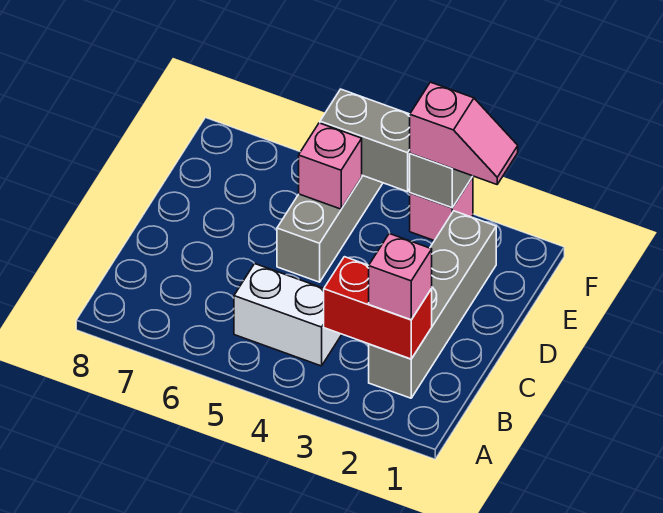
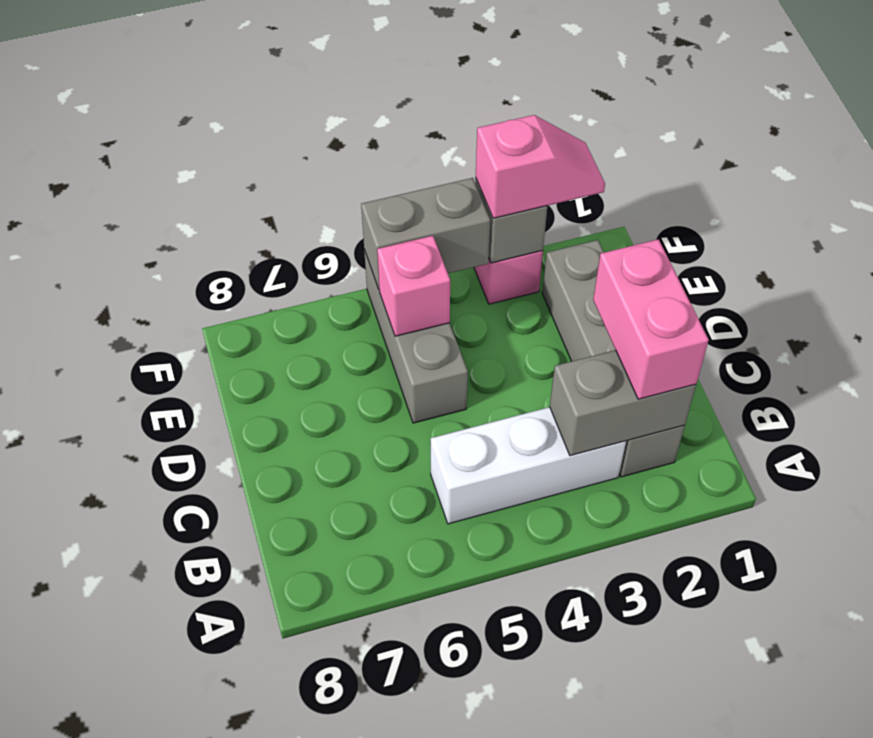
red 1x2 brick [324,257,432,359] -> grey 1x2 brick [550,350,696,456]
pink 1x1 brick [369,233,432,320] -> pink 1x2 brick [593,239,709,399]
white 1x2 brick [234,264,342,366] -> white 1x3 brick [431,407,626,524]

